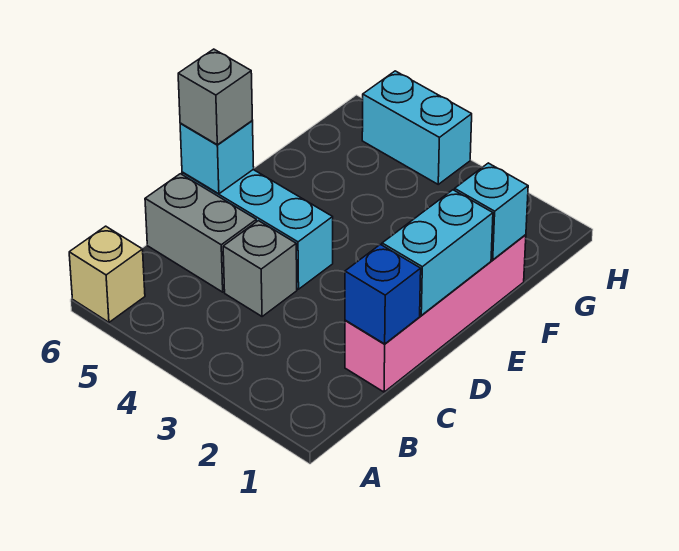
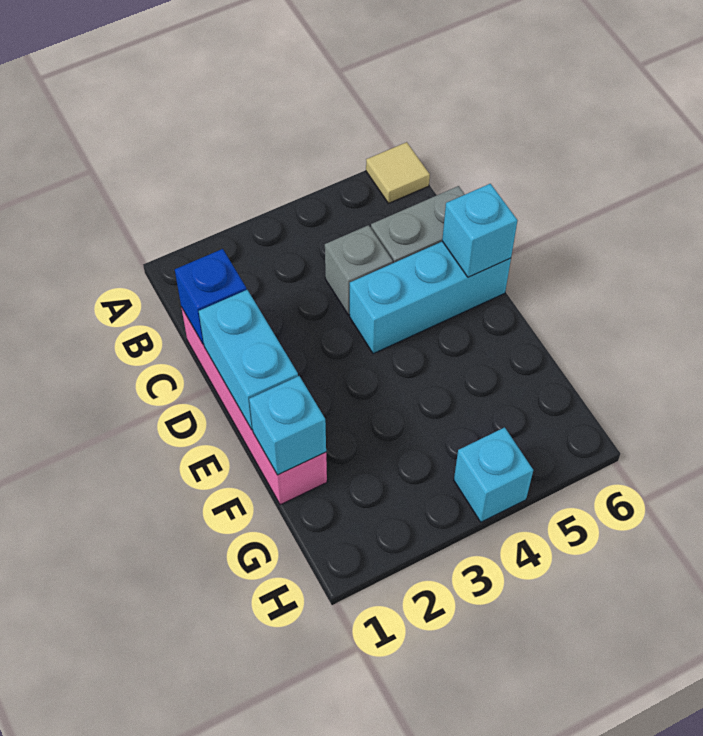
tan 1x1 brick [69,226,145,322] -> tan 1x1 tile [366,142,430,203]
grey 1x1 brick [178,49,252,145] -> none
cyan 1x2 brick [362,71,472,184] -> cyan 1x1 brick [454,427,533,522]

